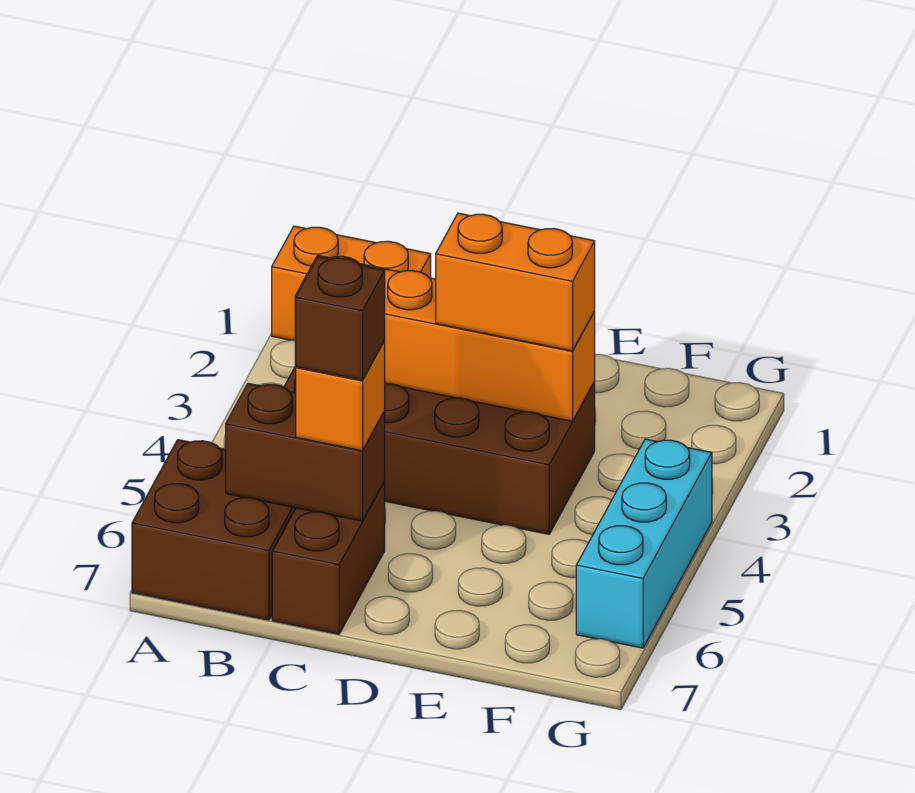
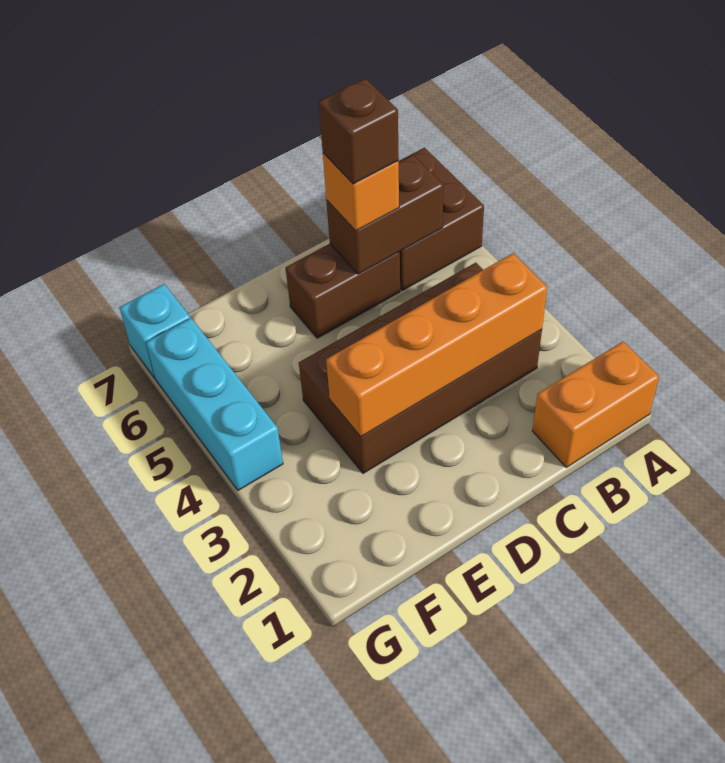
brown 1x2 brick [272,482,385,634] -> brown 1x2 brick turned to [286,244,400,338]
orange 1x2 brick [436,213,595,351] -> none
none -> cyan 1x1 brick [119,284,190,378]

